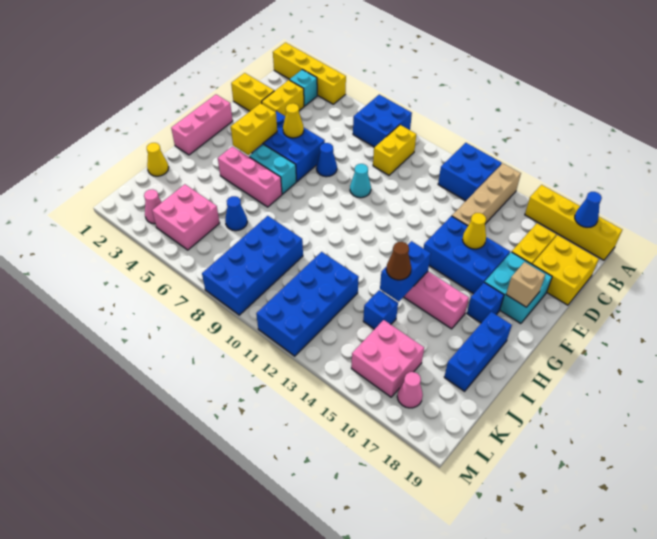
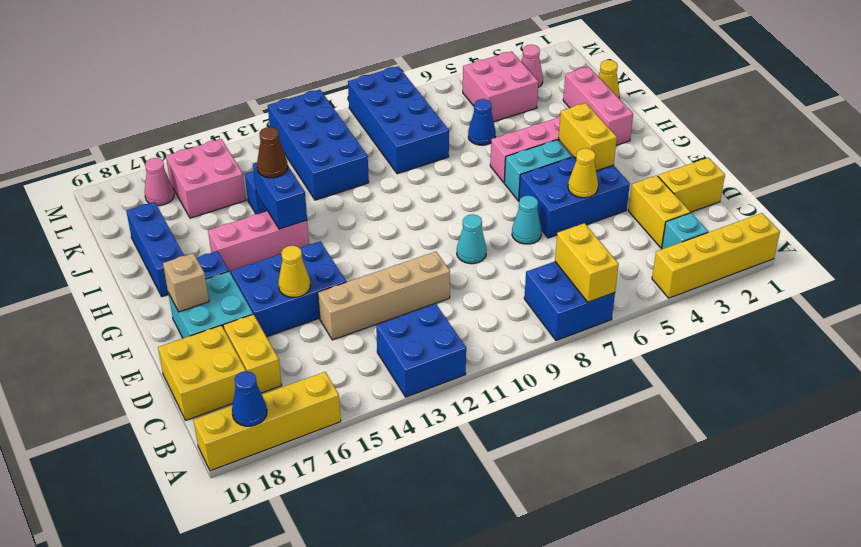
tan 1x4 brick [452,163,521,226] -> tan 1x4 brick turned to [318,252,450,340]
yellow 1x2 brick [373,125,416,175] -> yellow 1x2 brick moved to [555,223,619,302]
blue 1x1 cone [316,143,337,177] -> cyan 1x1 cone [512,196,542,244]
pink 1x3 brick [171,95,233,155] -> pink 1x3 brick moved to [563,67,633,145]

